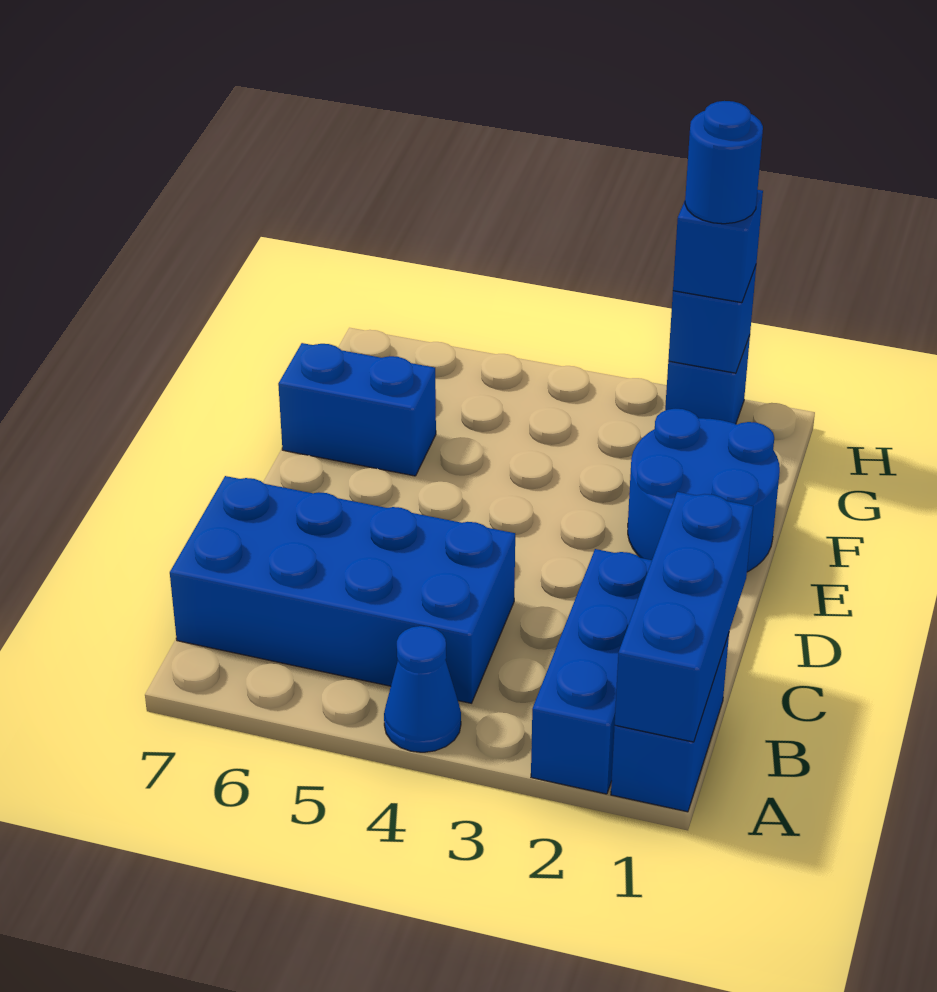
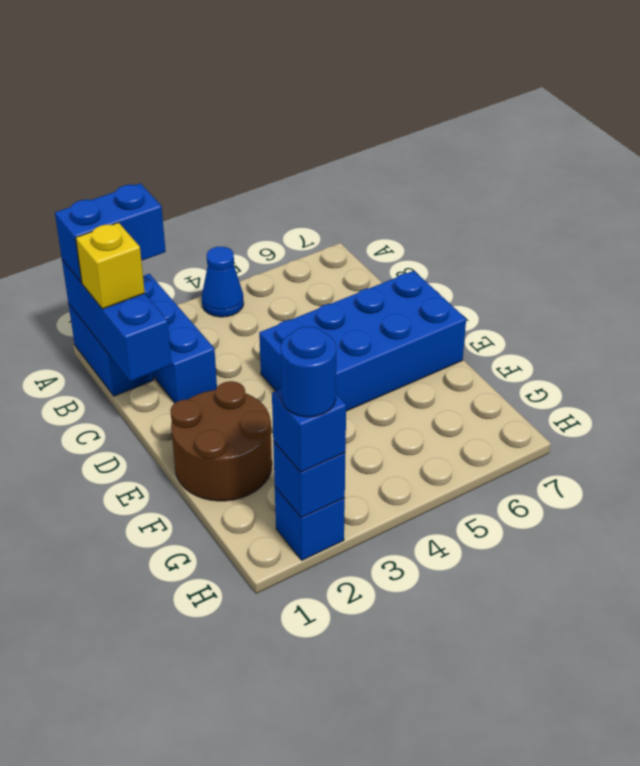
none -> yellow 1x1 brick [76,223,145,309]
blue 2x4 brick [170,476,515,703] -> blue 2x4 brick moved to [259,271,466,411]
blue 2x2 round brick [628,409,780,572] -> brown 2x2 round brick [170,381,272,501]
blue 1x2 brick [278,343,436,476] -> blue 1x2 brick moved to [55,183,166,283]

